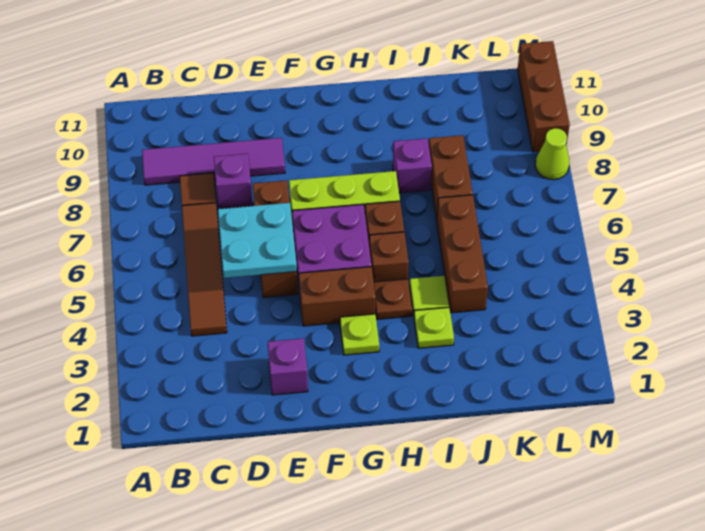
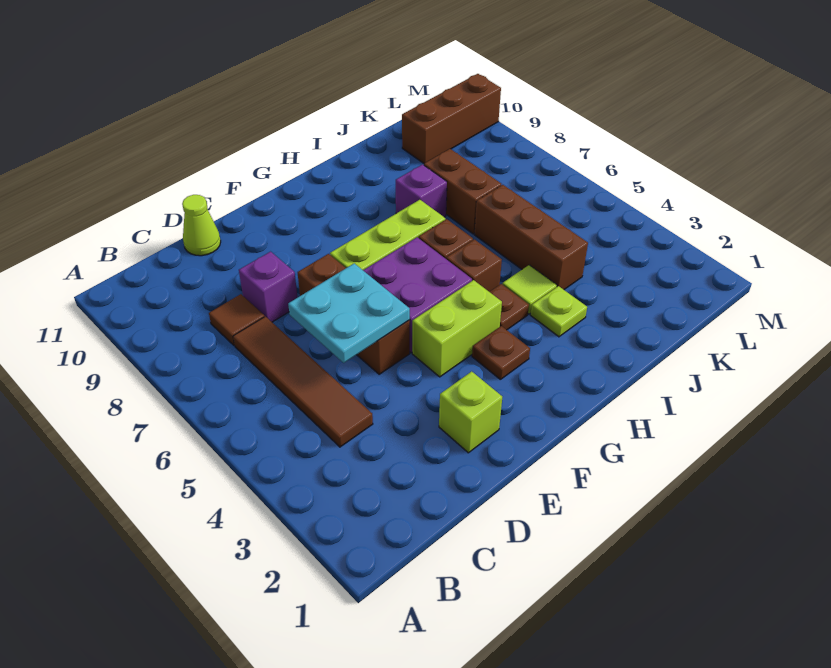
purple 1x4 tile [142,138,285,185] -> none
purple 1x1 brick [268,338,308,395] -> lime 1x1 brick [439,371,502,453]
brown 1x2 brick [299,267,376,326] -> lime 1x2 brick [412,280,502,377]
lime 1x1 plate [340,314,379,355] -> brown 1x1 plate [472,326,530,379]
lime 1x1 cone [535,128,569,180] -> lime 1x1 cone moved to [182,195,221,256]
brown 1x3 brick [518,41,570,152] -> brown 1x3 brick turned to [402,74,501,163]

